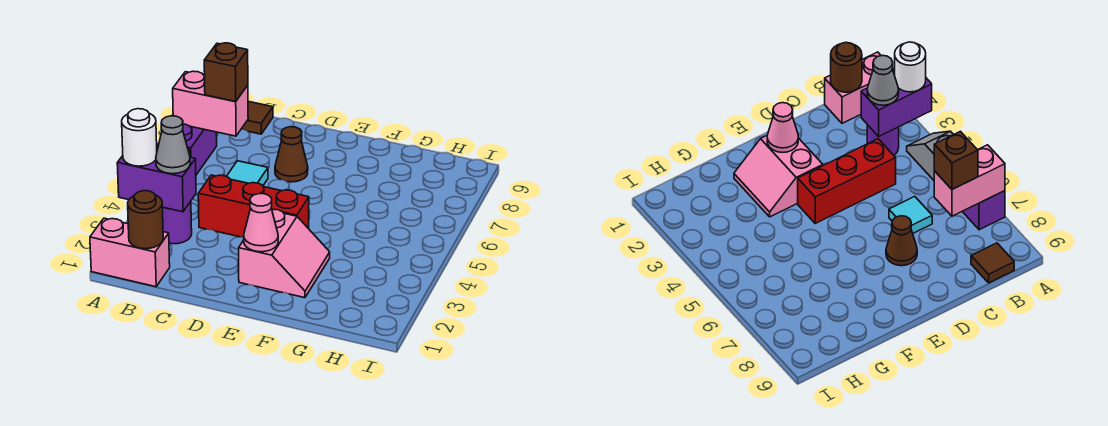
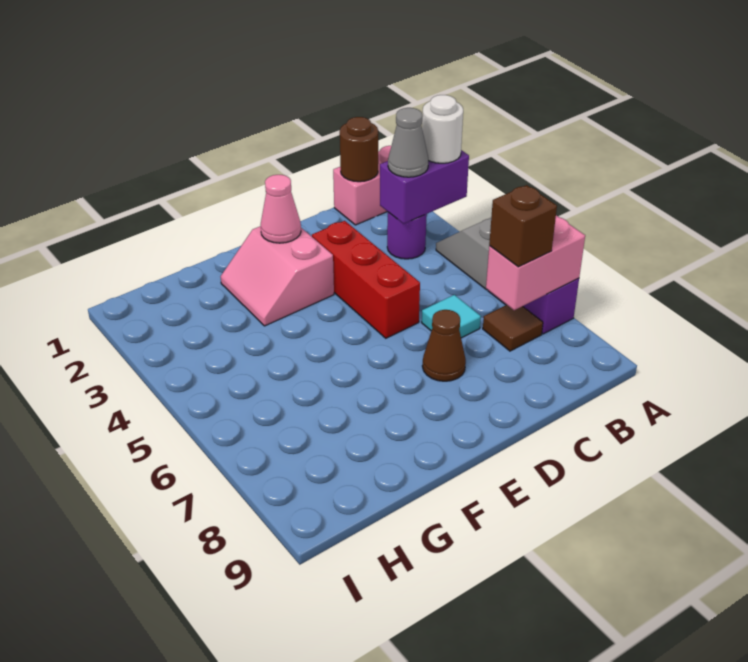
brown 1x1 tile [242,101,273,134] -> brown 1x1 tile moved to [483,305,543,351]
red 1x3 brick [198,175,309,237] -> red 1x3 brick turned to [312,221,420,338]

